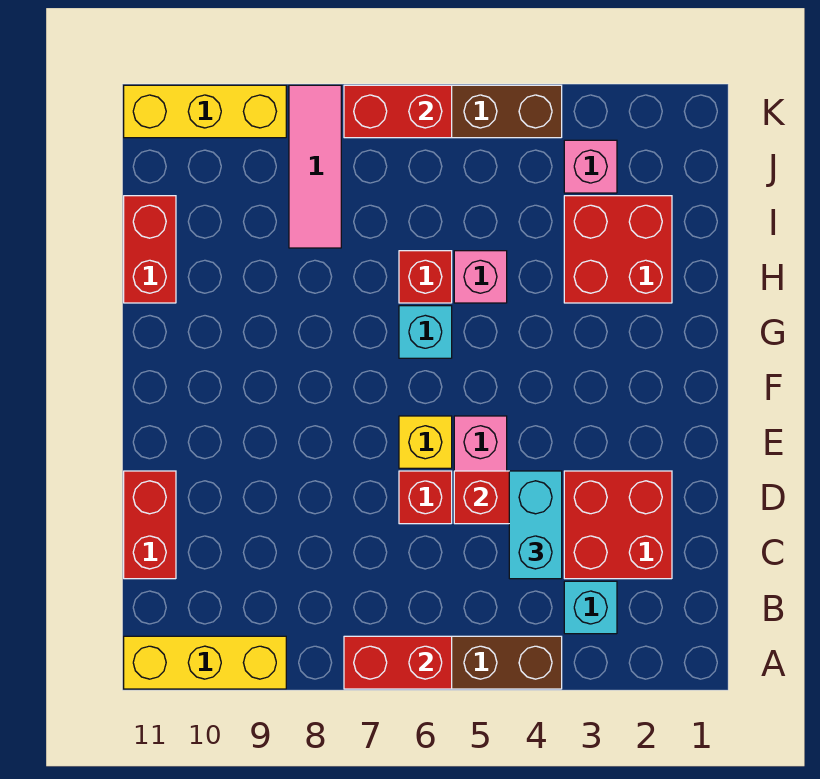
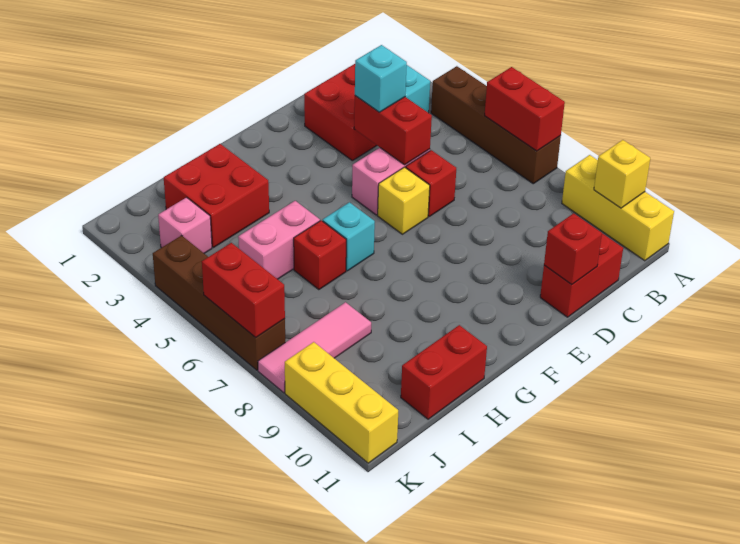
none -> yellow 1x1 brick [594,140,650,208]
cyan 1x2 brick [509,471,562,579] -> cyan 1x1 brick [355,45,407,112]
none -> red 1x1 brick [544,213,602,285]
pink 1x1 brick [454,251,507,303] -> pink 1x2 brick [238,201,320,279]

